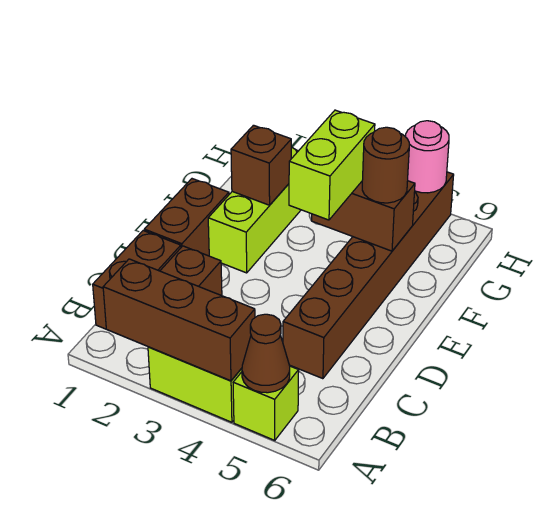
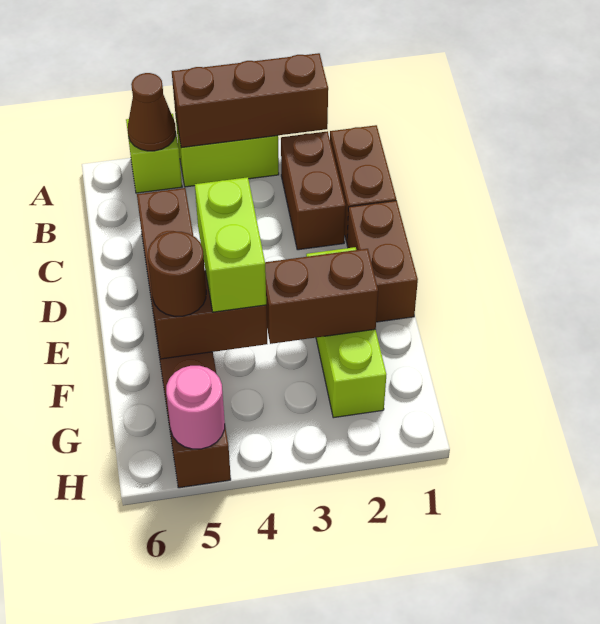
brown 1x1 brick [231,125,291,205] -> brown 1x2 brick [265,249,378,344]

